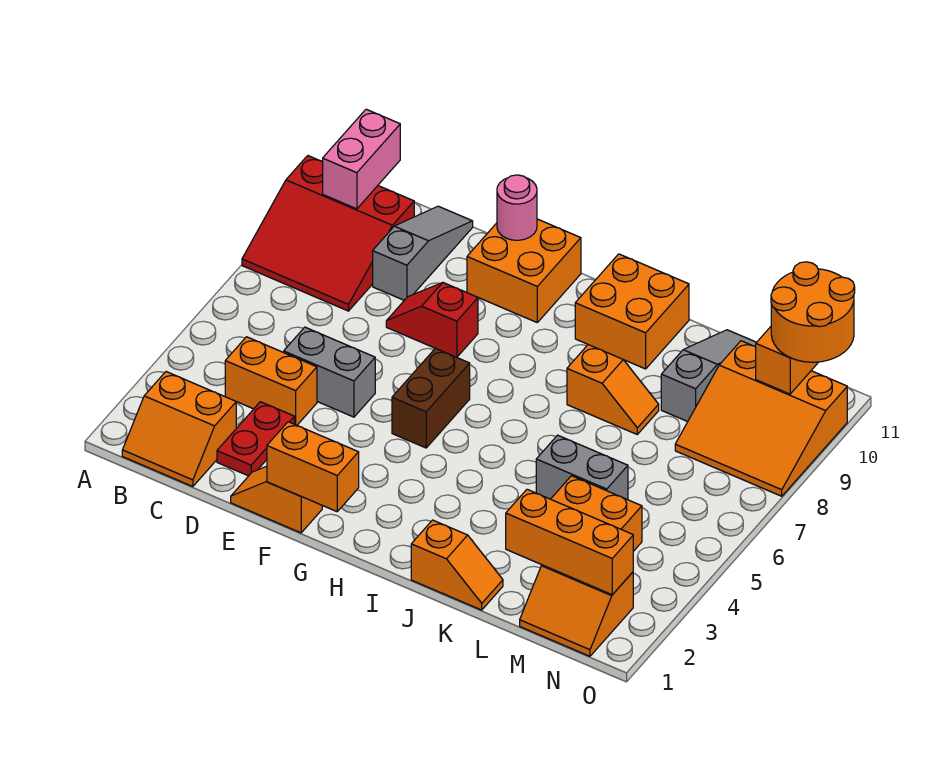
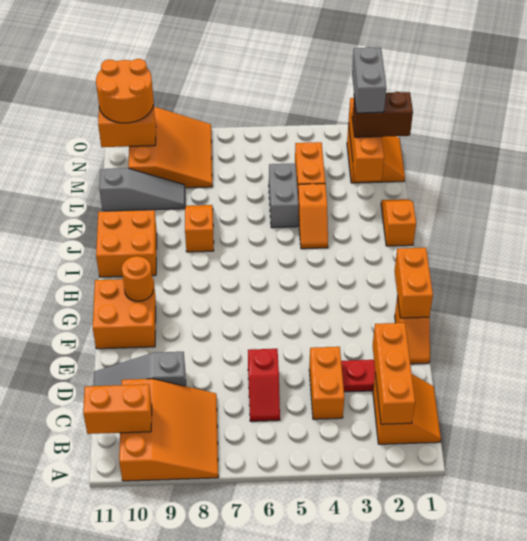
red 3x3 slope [242,156,414,311] -> orange 3x3 slope [119,379,218,481]
none -> orange 1x3 brick [373,323,415,424]
pink 1x2 brick [323,109,400,209] -> orange 1x2 brick [83,384,152,434]
grey 1x2 brick [284,327,375,417] -> grey 1x2 brick moved to [352,47,386,113]
red 1x2 slope [386,283,478,357] -> red 1x2 slope moved to [248,349,280,421]
pink 1x1 round brick [497,175,537,240] -> none
brown 1x2 brick [392,348,470,448] -> brown 1x2 brick moved to [352,92,413,137]
none -> orange 1x1 round brick [122,256,153,301]
none -> orange 1x2 slope [298,184,328,249]
grey 1x3 slope [661,330,757,422] -> grey 1x3 slope turned to [99,168,185,211]

